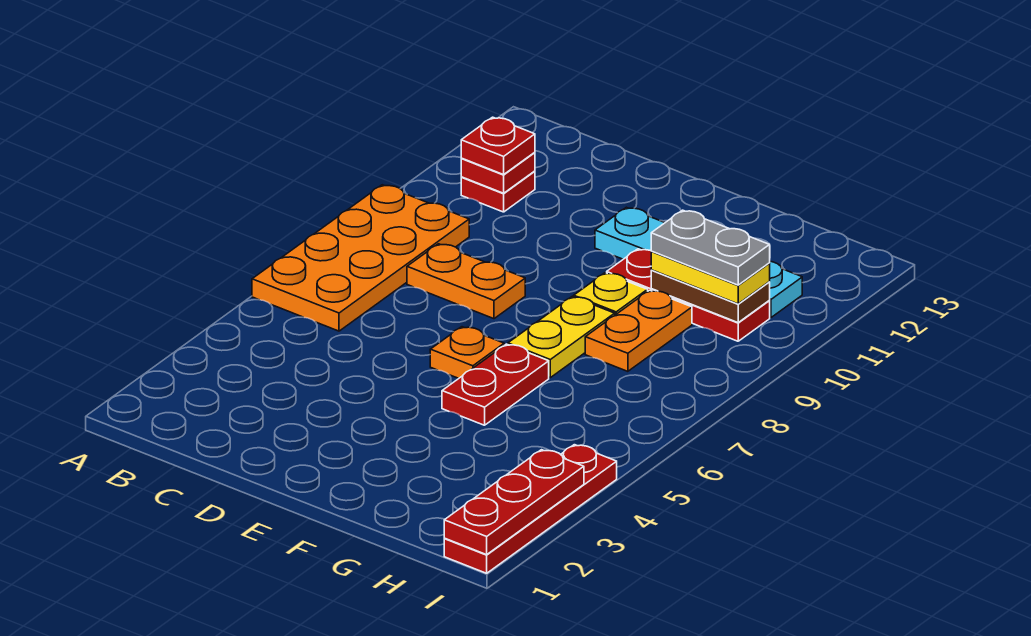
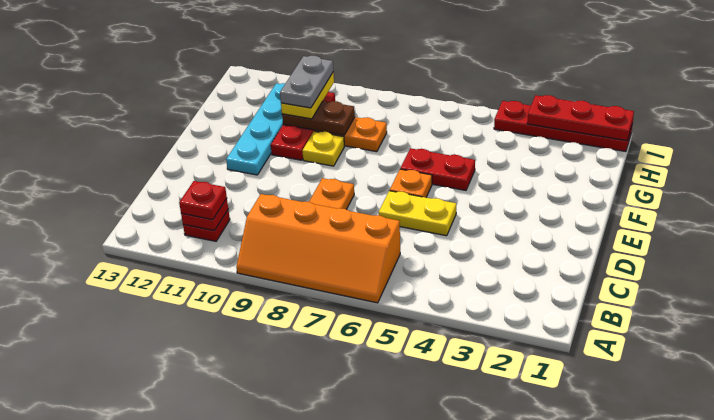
orange 2x4 plate [252,185,469,331] -> orange 2x4 slope [236,194,400,303]
yellow 1x2 plate [508,297,615,378] -> yellow 1x2 plate moved to [379,191,456,236]
brown 1x2 plate [651,270,770,323] -> brown 1x2 plate turned to [282,101,355,135]

